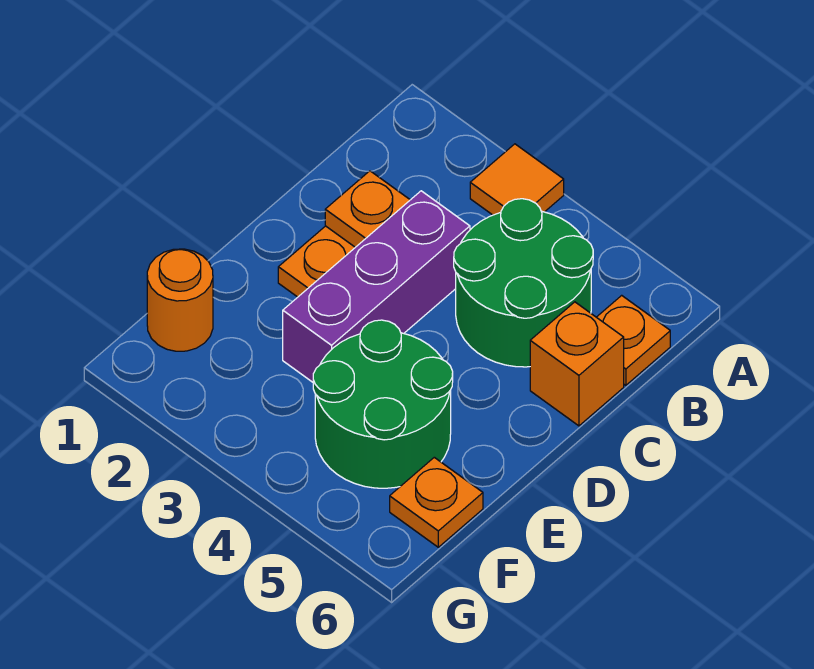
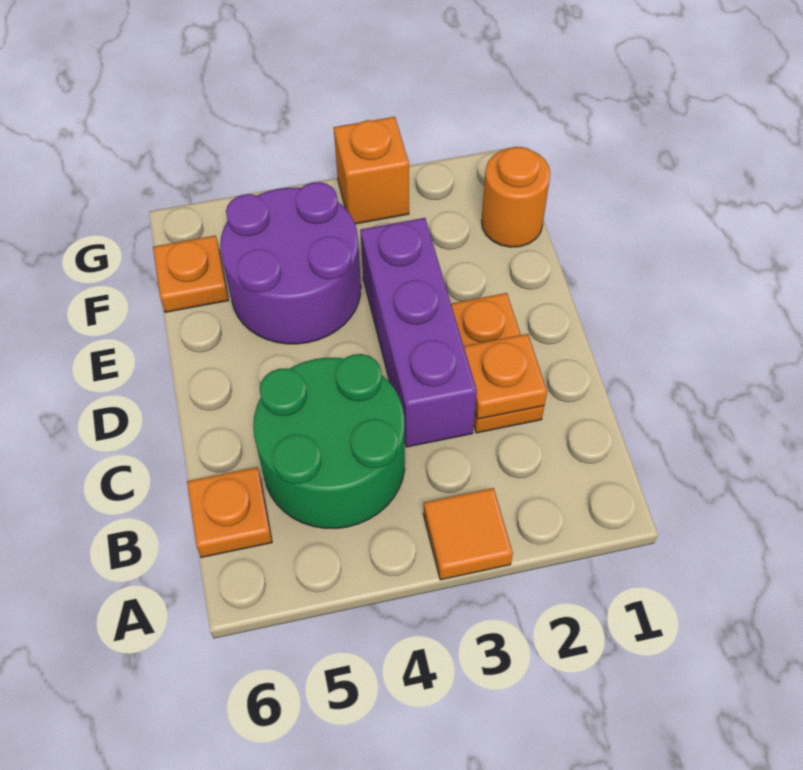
orange 1x1 brick [530,302,624,426] -> orange 1x1 brick moved to [334,117,409,224]
green 2x2 round brick [313,320,453,488] -> purple 2x2 round brick [220,182,361,344]

